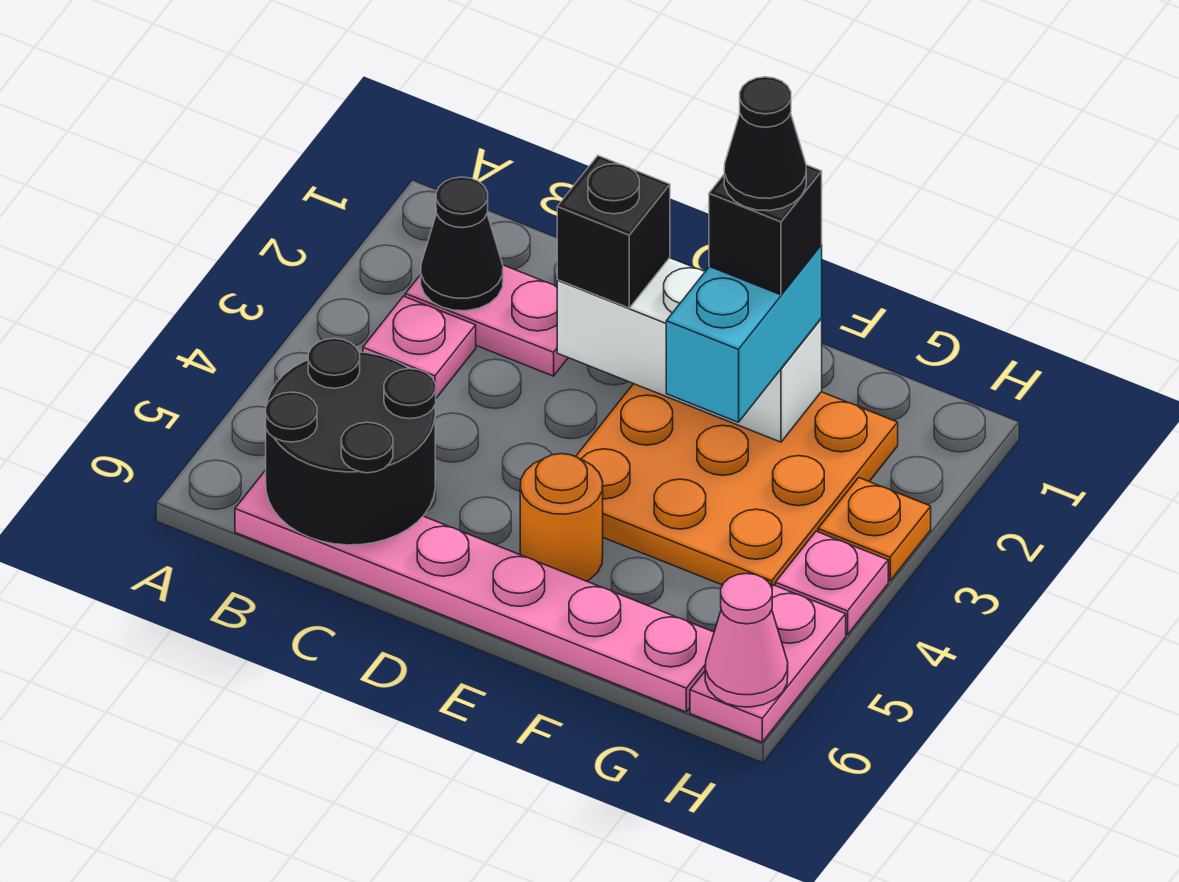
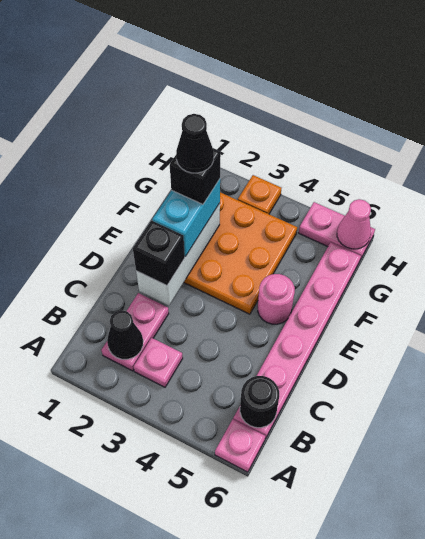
black 2x2 round brick [266,338,436,545] -> black 1x1 round brick [240,376,279,428]
orange 1x1 round brick [520,454,603,581] -> pink 1x1 round brick [258,274,295,324]
cyan 1x2 brick [666,245,822,422] -> cyan 1x2 brick turned to [152,179,220,257]
pink 1x1 plate [775,531,888,635] -> pink 1x1 plate moved to [215,419,265,472]

